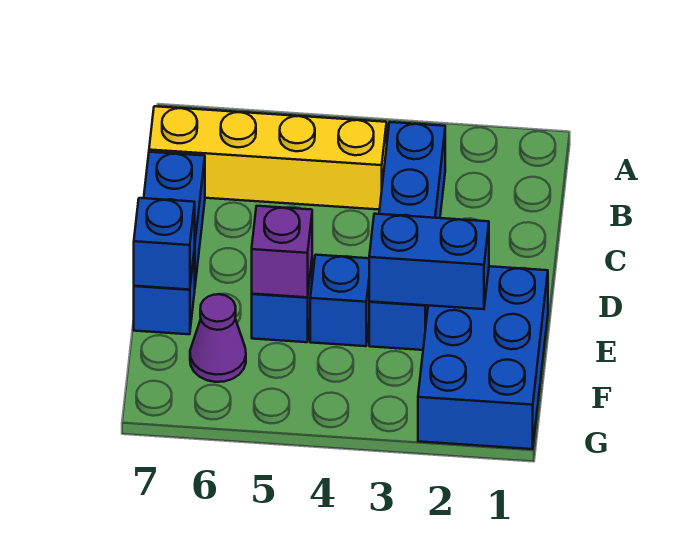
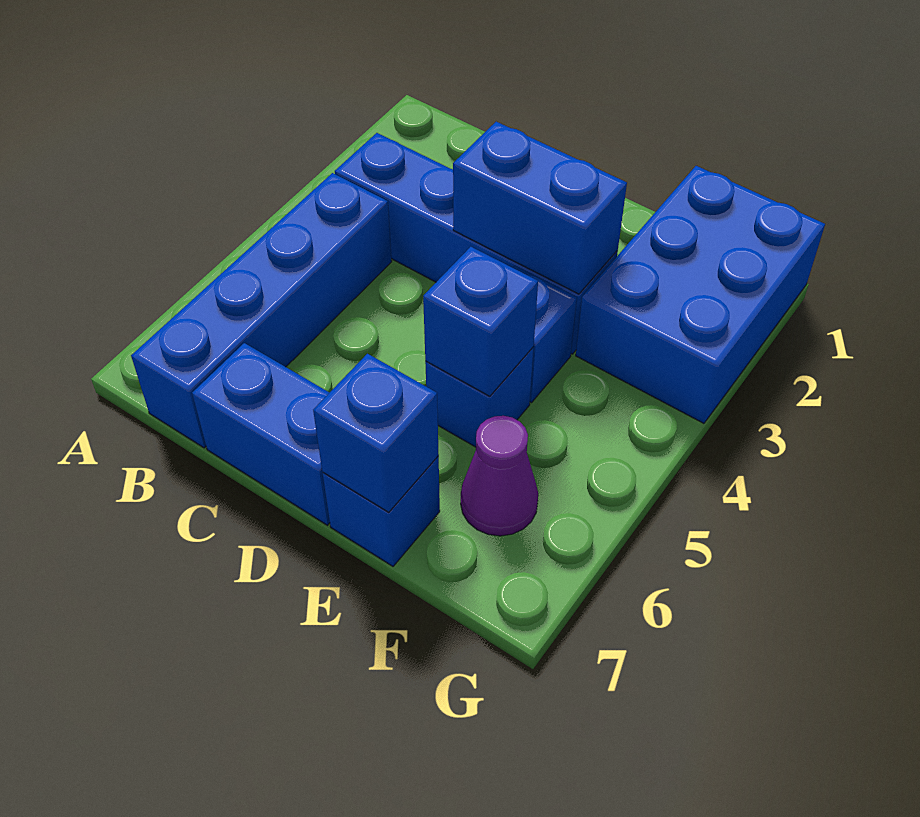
yellow 1x4 brick [149,106,387,210] -> blue 1x4 brick [131,173,392,448]
blue 2x3 brick [418,266,548,449] -> blue 2x3 brick turned to [576,166,825,423]
blue 1x2 brick [369,214,489,309] -> blue 1x2 brick turned to [453,122,627,294]
purple 1x1 brick [252,206,312,297] -> blue 1x1 brick [423,247,538,396]

